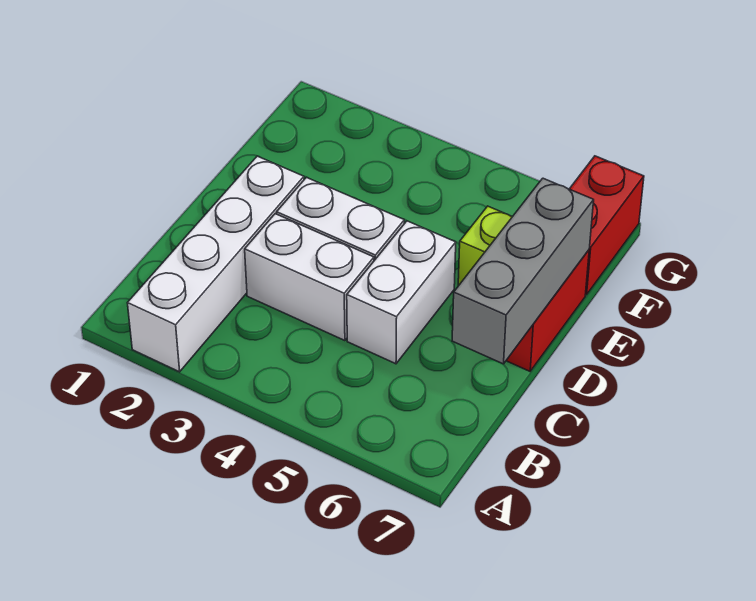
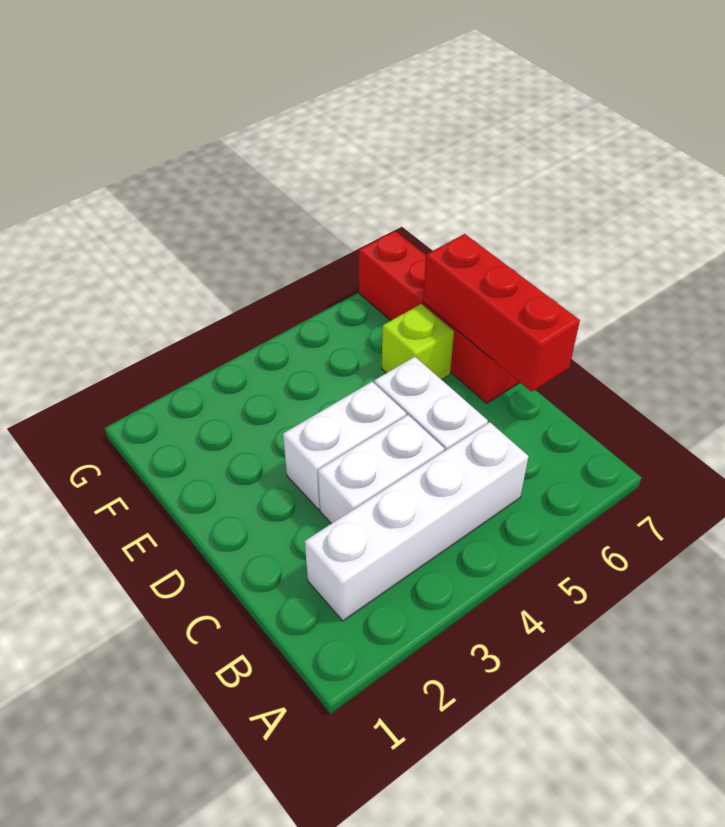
white 1x4 brick [128,156,304,372] -> white 1x4 brick turned to [305,422,529,621]
grey 1x3 brick [452,178,594,364] -> red 1x3 brick [423,234,580,392]

